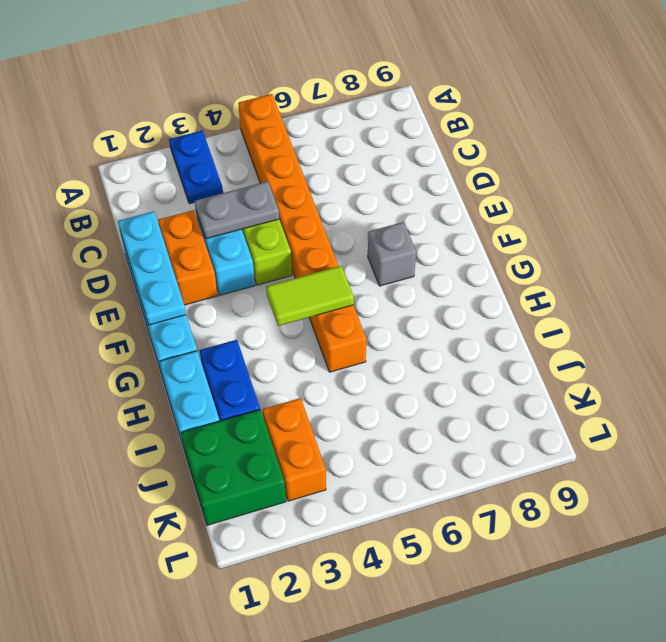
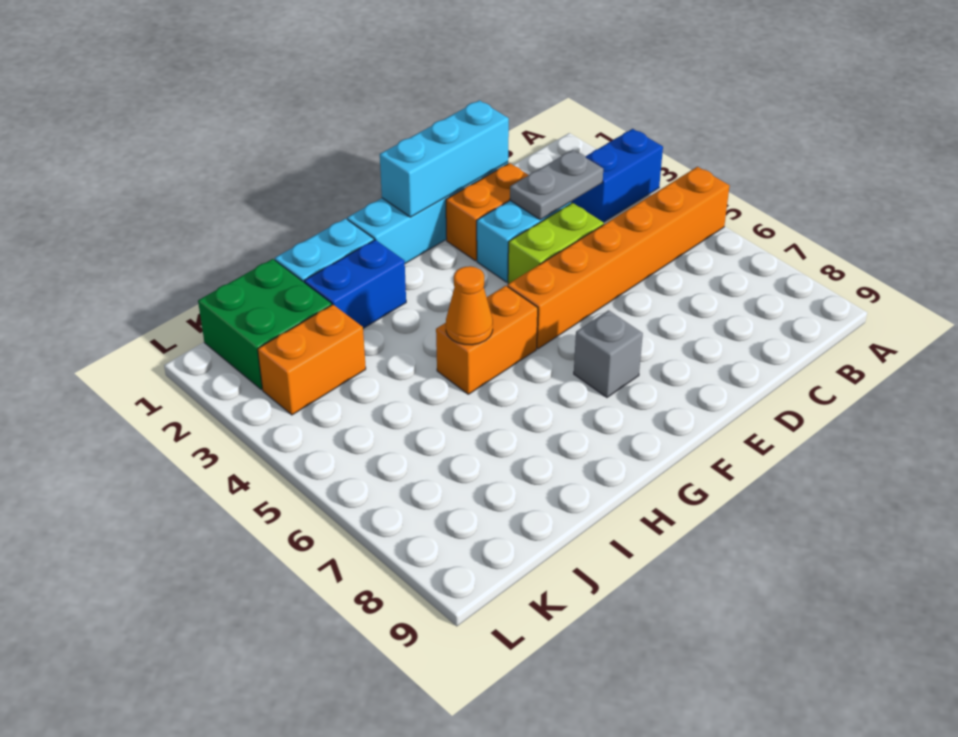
blue 1x2 plate [169,130,223,204] -> blue 1x2 brick [572,129,663,222]
cyan 1x3 plate [118,211,186,325] -> cyan 1x3 brick [380,100,509,217]
grey 1x2 plate [195,181,279,239] -> grey 1x2 plate turned to [510,150,603,220]
lime 1x2 tile [266,266,354,326] -> none
none -> orange 1x1 cone [446,266,493,345]

